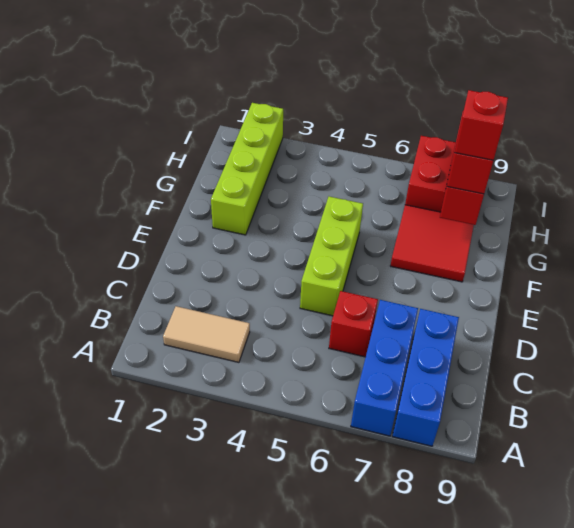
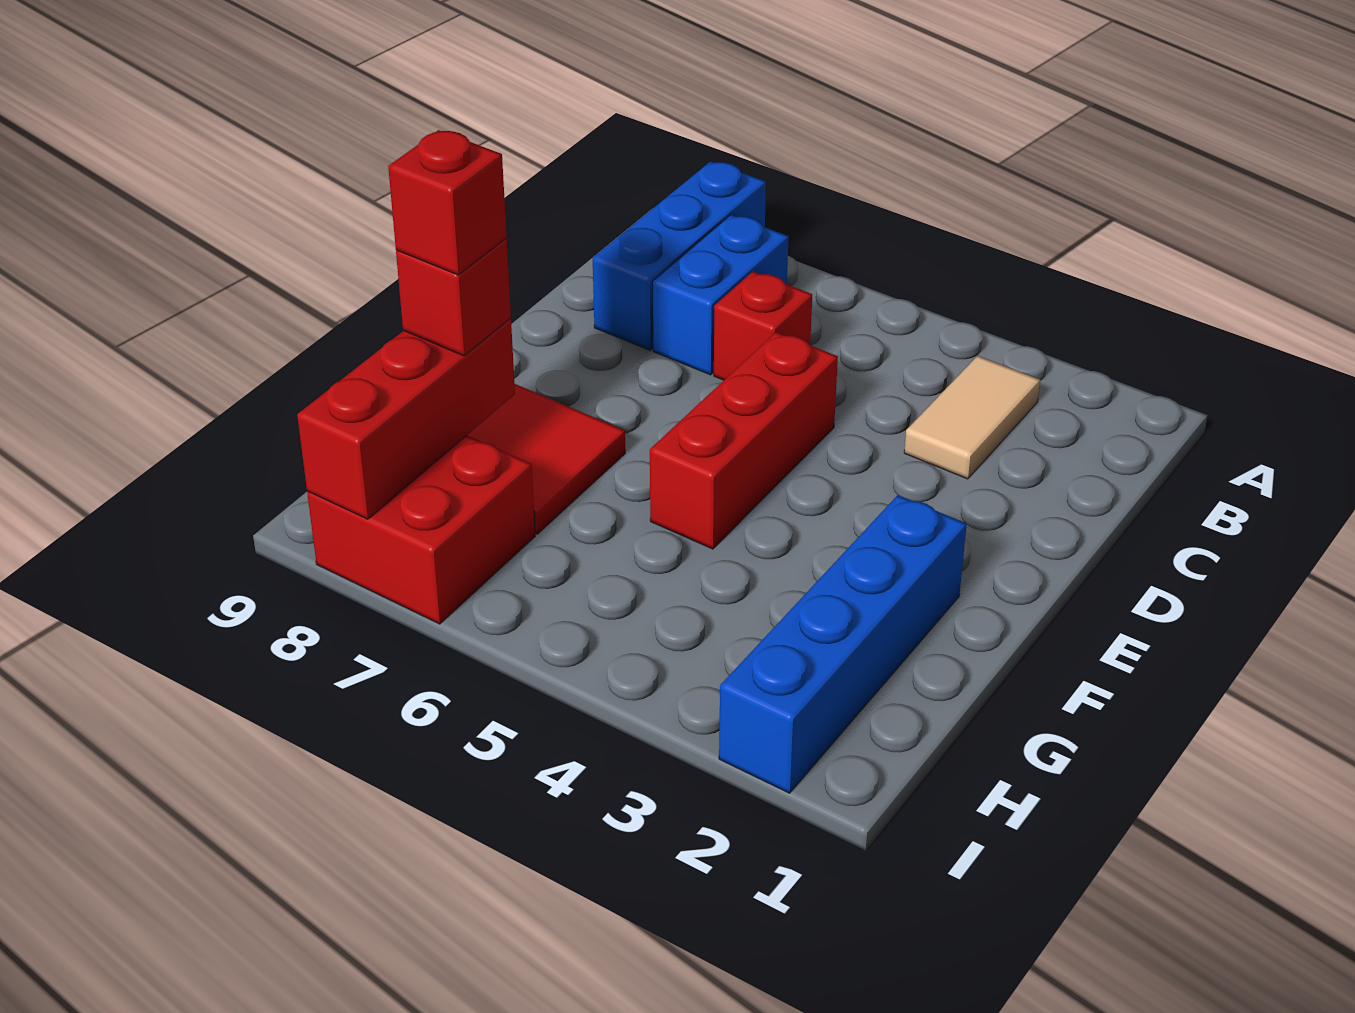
blue 1x3 brick [351,300,418,436] -> blue 1x2 brick [653,215,789,375]
tan 1x2 tile [163,306,250,362] -> tan 1x2 tile turned to [904,356,1040,479]
lime 1x3 brick [300,197,363,316] -> red 1x3 brick [650,332,838,549]
lime 1x4 brick [211,103,283,235] -> blue 1x4 brick [719,495,967,793]

